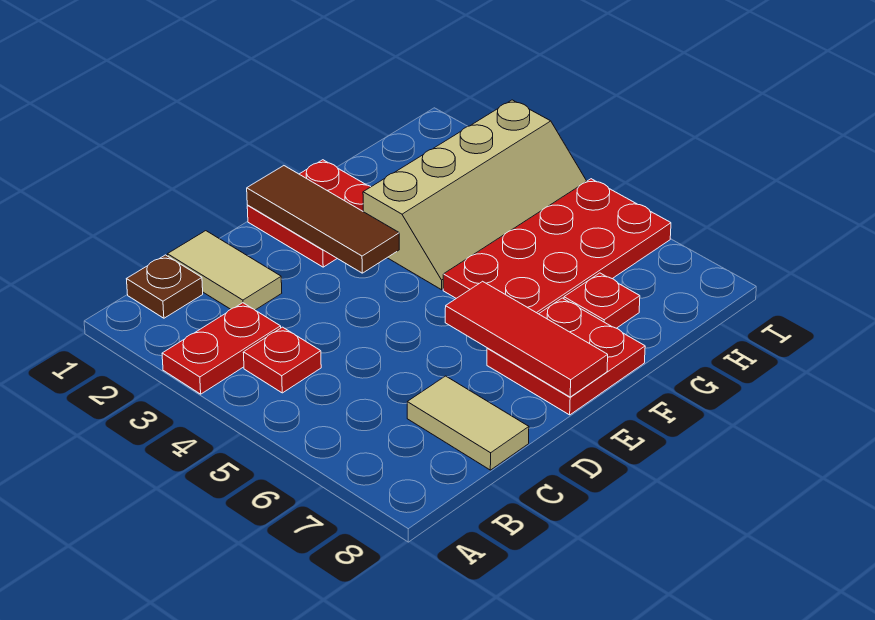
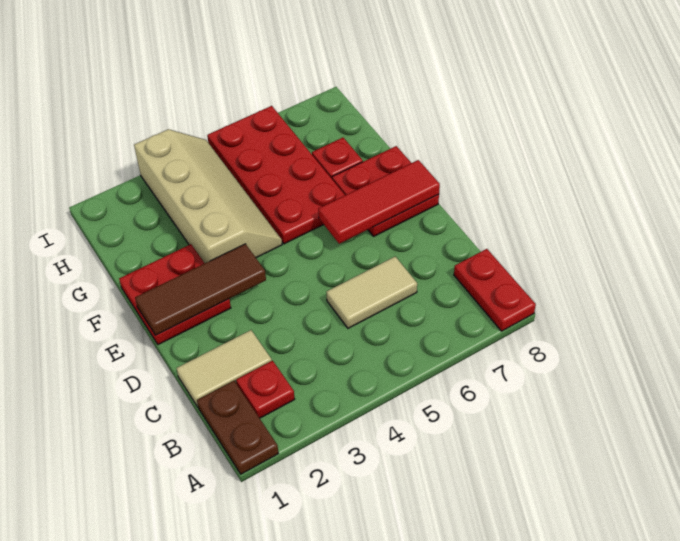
red 1x2 plate [162,303,281,394] -> red 1x2 plate moved to [454,249,536,331]
brown 1x1 plate [127,255,203,318] -> brown 1x2 plate [197,381,278,474]
red 1x1 plate [243,327,321,393] -> red 1x1 plate moved to [236,361,295,418]
tan 1x2 tile [407,376,529,470] -> tan 1x2 tile moved to [327,257,417,328]

